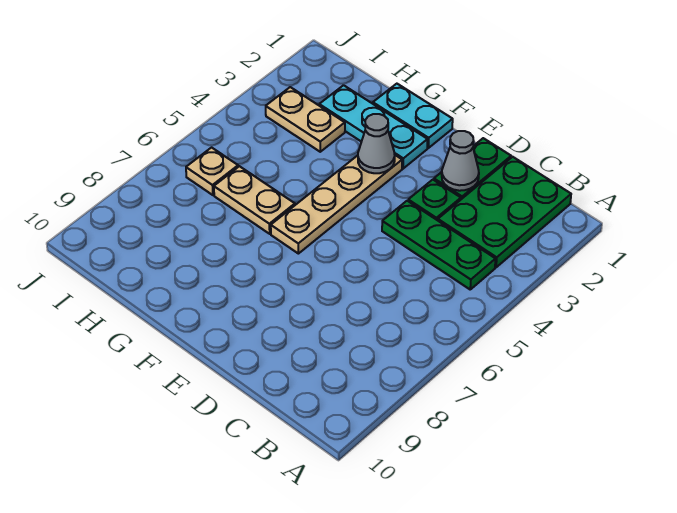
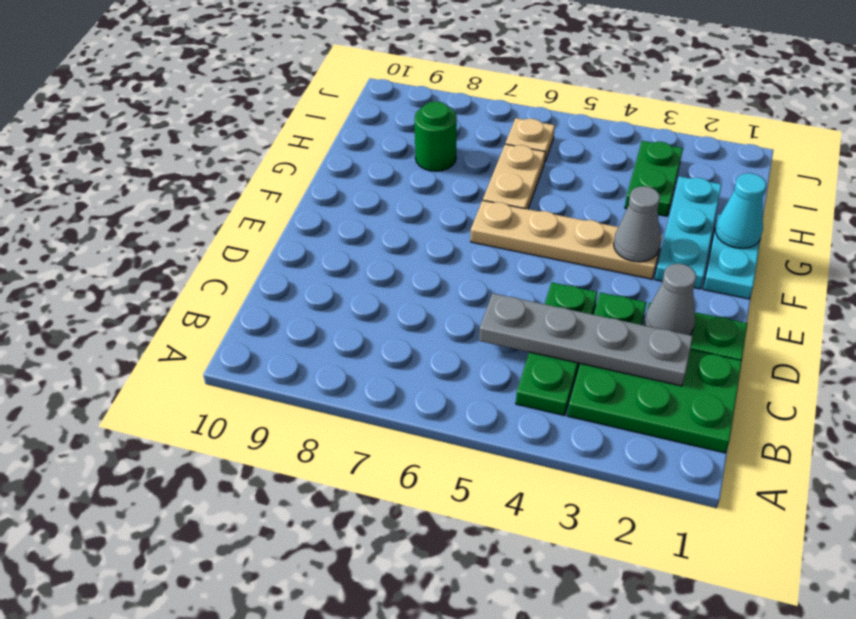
none -> grey 1x4 plate [479,293,693,386]
none -> cyan 1x1 cone [715,173,766,248]
tan 1x2 plate [266,87,345,152] -> green 1x2 plate [625,141,683,216]
none -> green 1x1 round brick [415,102,457,171]

